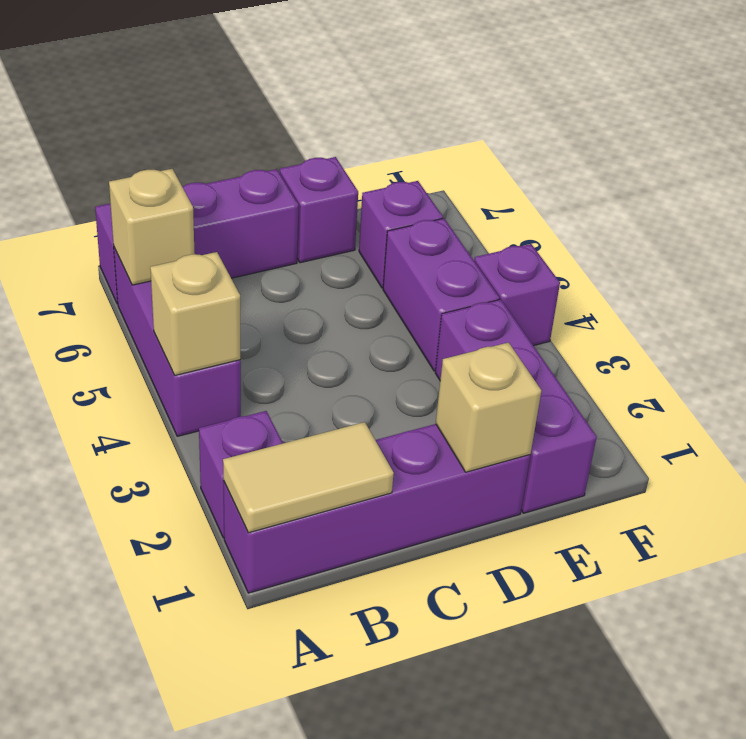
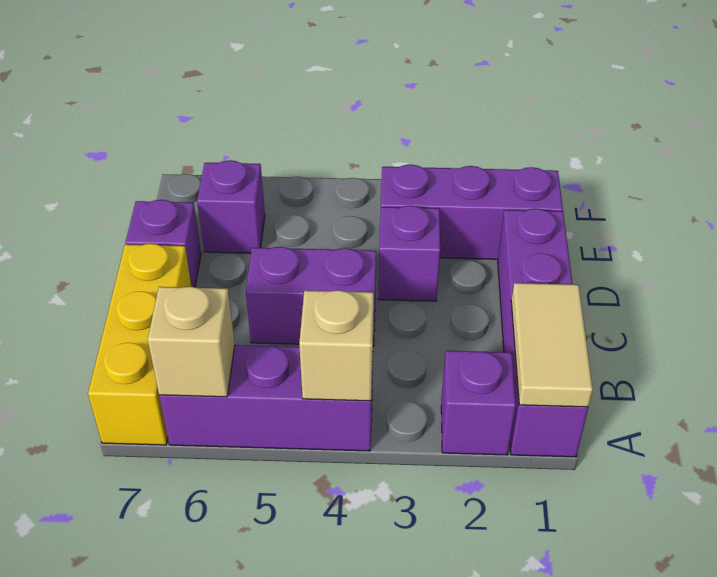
purple 1x3 brick [95,169,298,304] -> yellow 1x3 brick [88,244,192,445]
tan 1x1 brick [436,343,541,472] -> none
purple 1x2 brick [383,218,499,371] -> purple 1x2 brick moved to [246,247,376,346]
purple 1x1 brick [474,244,560,346] -> purple 1x1 brick moved to [378,206,440,301]

